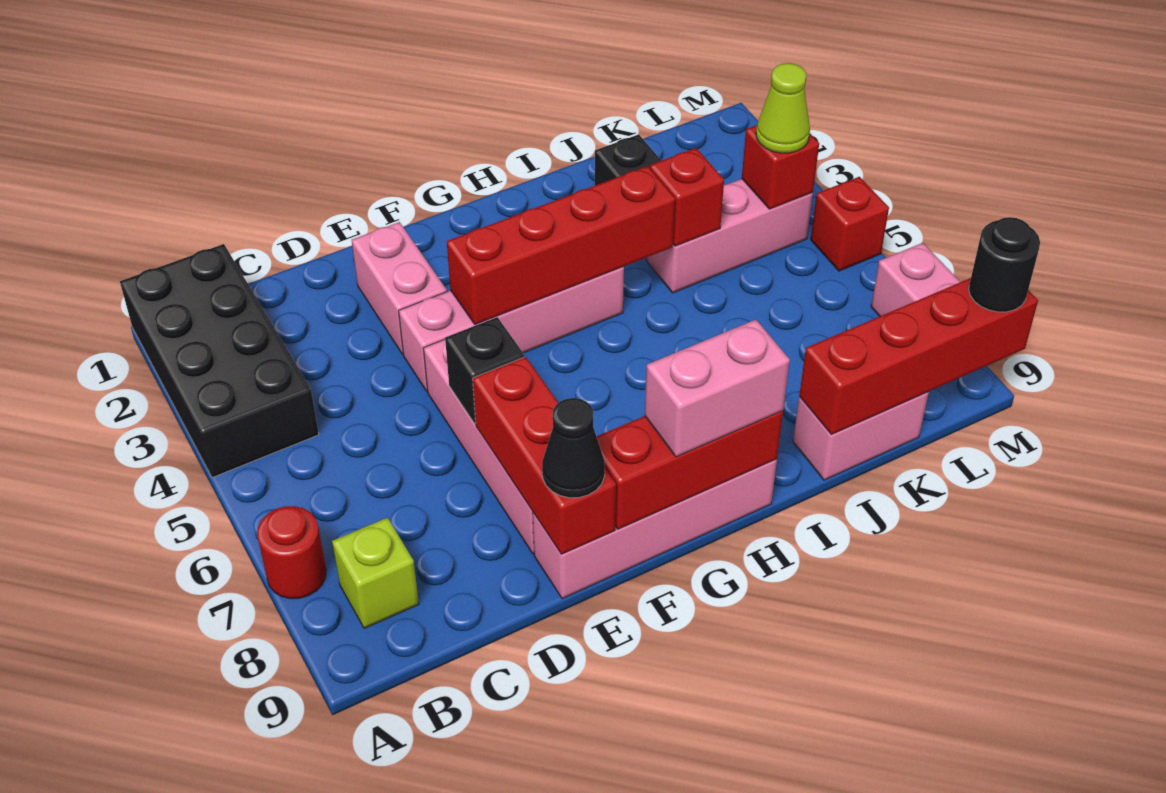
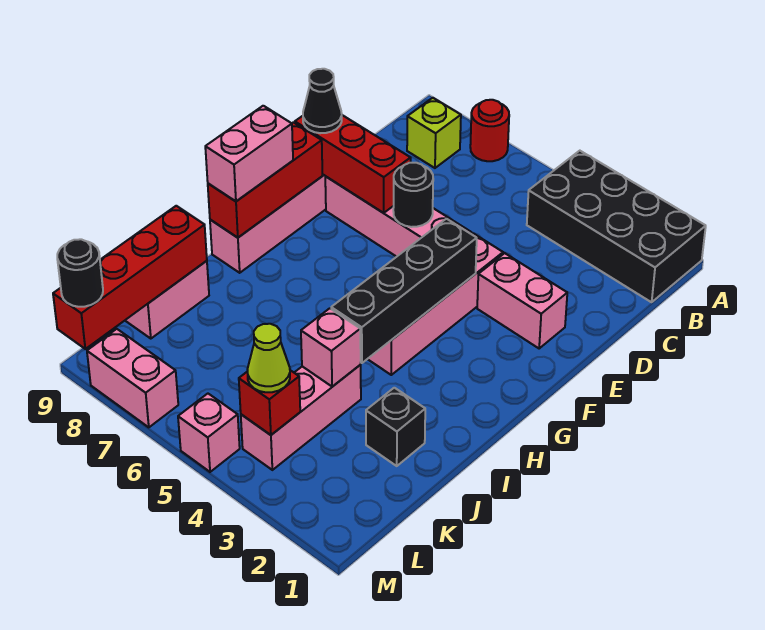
black 1x1 brick [445,317,524,424] -> black 1x1 round brick [393,163,433,227]
red 1x4 brick [447,166,675,324] -> black 1x4 brick [331,219,477,363]
red 1x1 brick [650,148,724,246] -> pink 1x1 brick [301,308,361,387]
red 1x1 brick [811,177,889,271] -> pink 1x1 brick [178,394,240,472]

